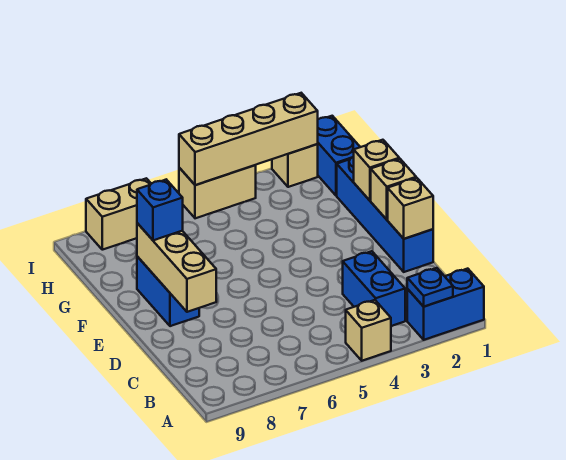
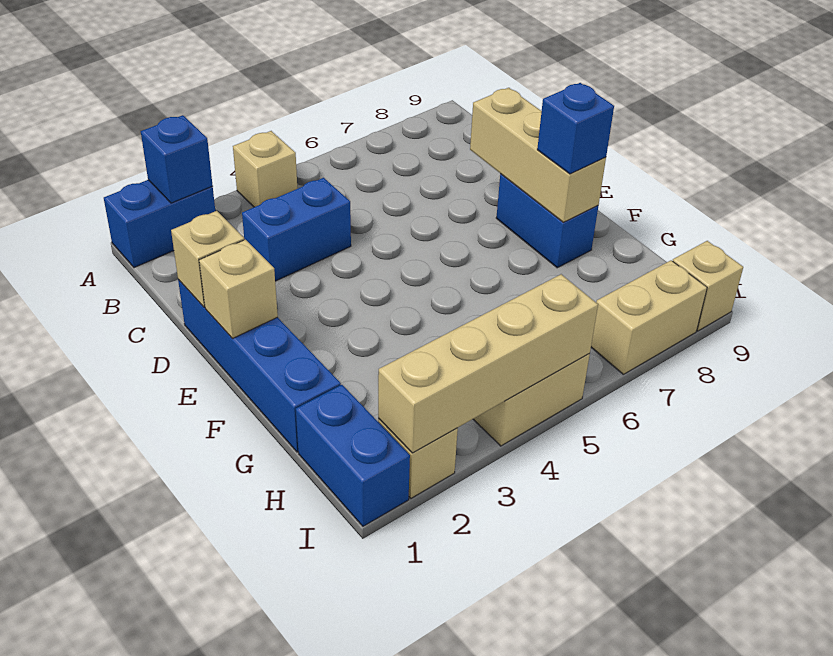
blue 1x1 plate [407,268,453,307] -> blue 1x1 brick [141,115,213,203]
blue 1x2 brick [343,251,405,326] -> blue 1x2 brick turned to [242,178,351,281]
tan 1x1 brick [354,140,399,201] -> tan 1x1 brick moved to [673,241,743,331]

